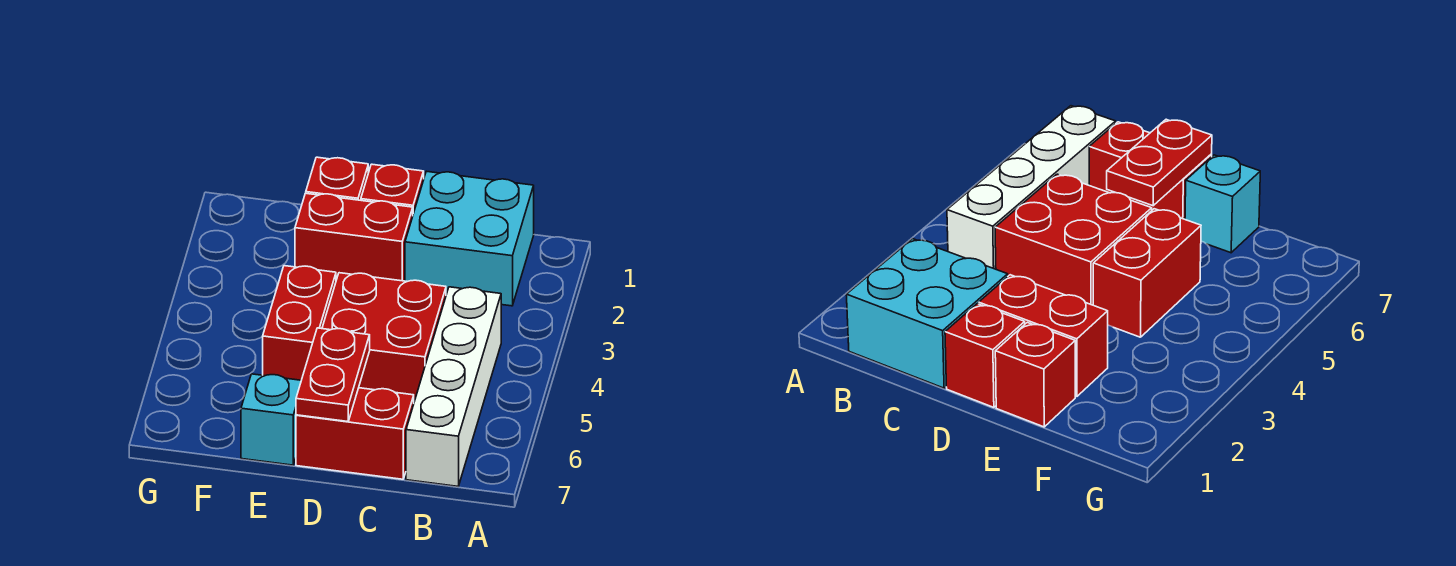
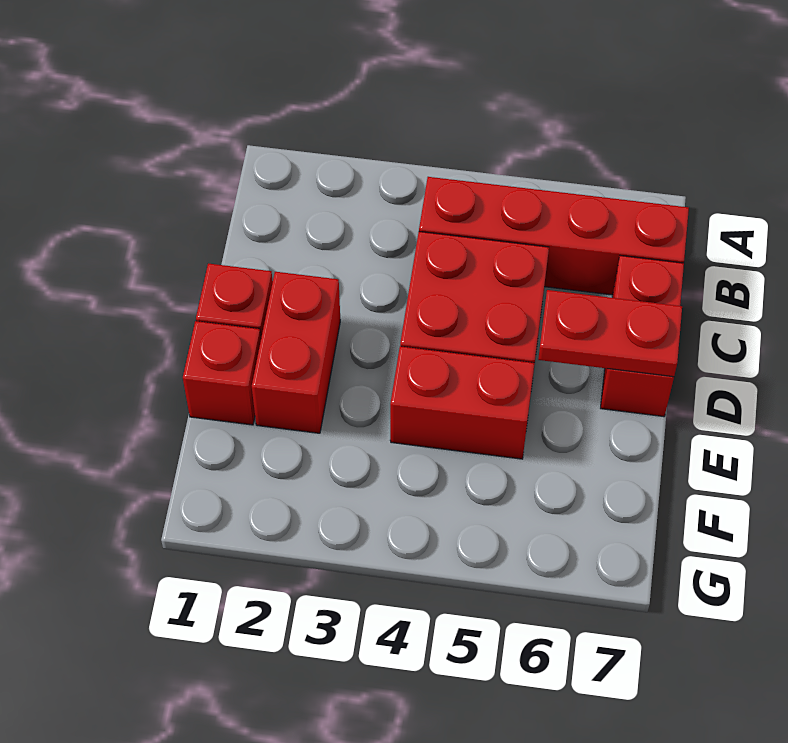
cyan 2x2 brick [405,171,534,306] -> none
white 1x4 brick [406,287,501,486] -> red 1x4 brick [419,177,689,295]
cyan 1x1 brick [241,374,301,465] -> none

